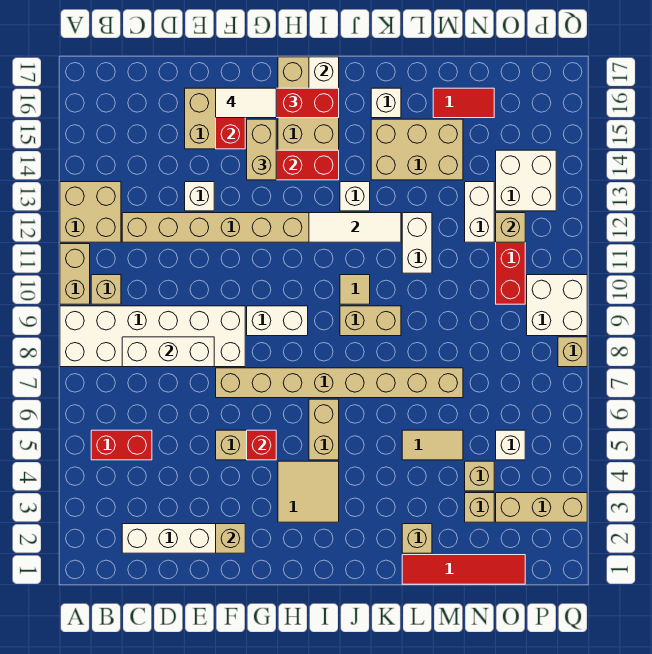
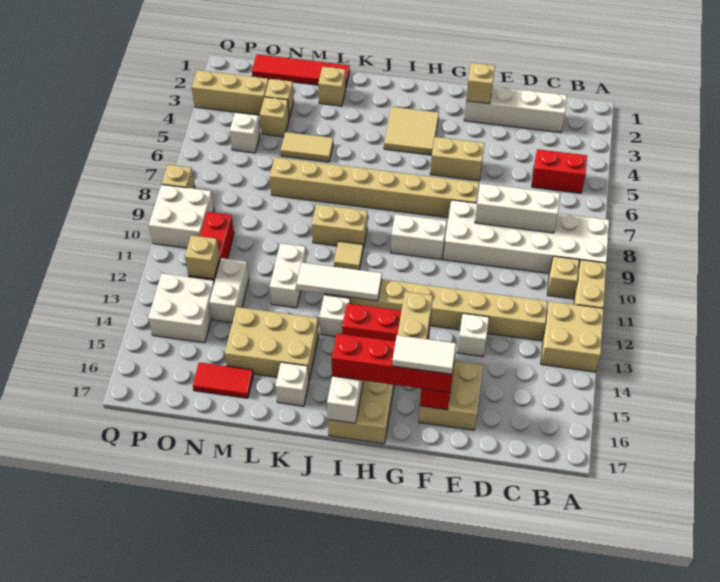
red 1x1 brick [247,430,276,460] -> none
tan 1x2 brick [309,399,339,460] -> none

